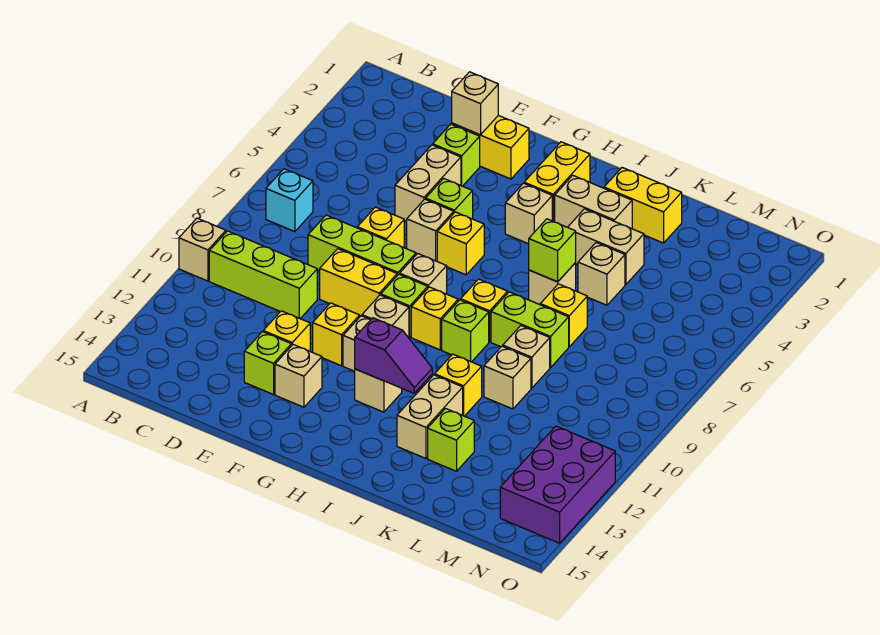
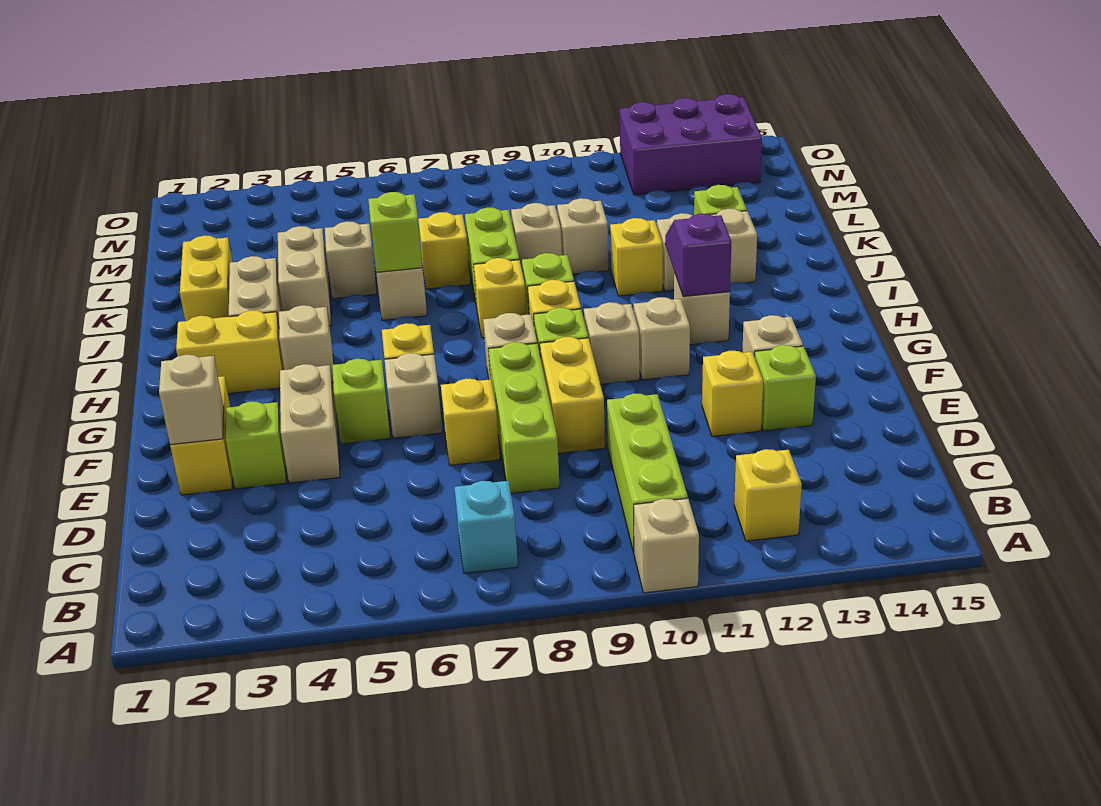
tan 1x2 brick [395,145,461,221] -> tan 1x2 brick turned to [280,364,340,483]
yellow 1x1 brick [313,303,360,366] -> yellow 1x1 brick moved to [734,449,802,541]

